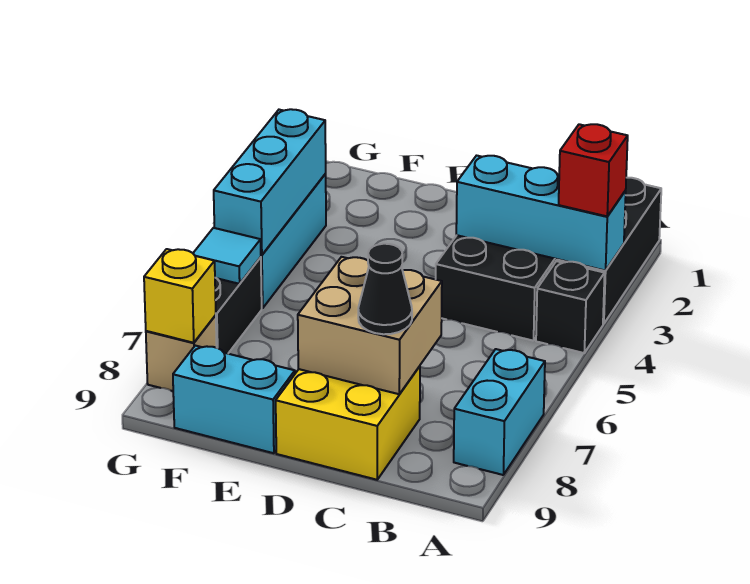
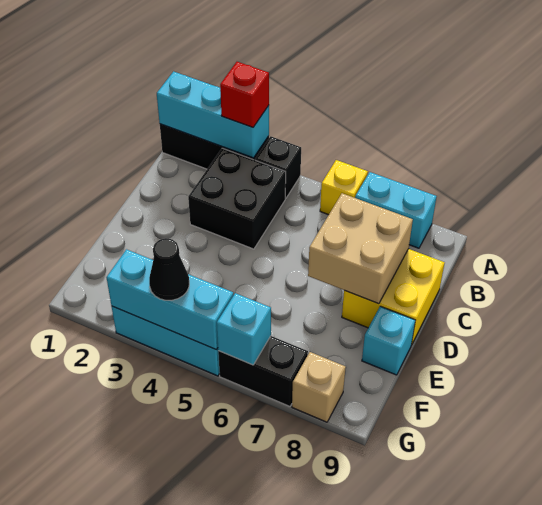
cyan 1x3 brick [456,156,626,271] -> cyan 1x3 brick turned to [157,71,269,158]
black 1x1 cone [358,244,412,334] -> black 1x1 cone moved to [149,238,189,300]
cyan 1x2 brick [173,346,295,453] -> cyan 1x1 brick [362,306,415,375]
cyan 1x1 tile [193,228,261,284] -> cyan 1x1 brick [217,293,271,365]
yellow 1x1 brick [144,249,216,343] -> yellow 1x1 brick moved to [320,160,368,215]

